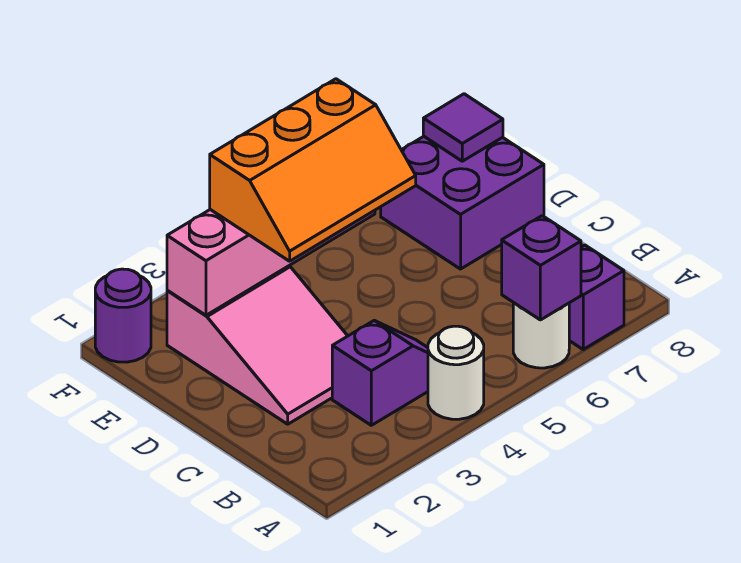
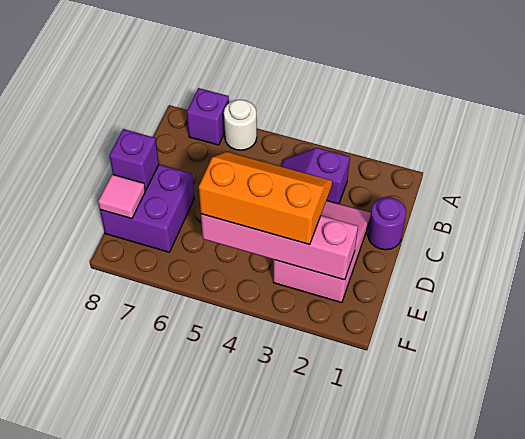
white 1x1 round brick [428,326,484,419] -> none
purple 1x1 brick [502,216,581,320] -> purple 1x1 brick moved to [109,129,159,190]
purple 1x1 tile [423,94,503,161] -> pink 1x1 tile [98,174,145,219]
purple 1x1 round brick [95,269,151,362] -> purple 1x1 round brick moved to [368,197,406,250]

